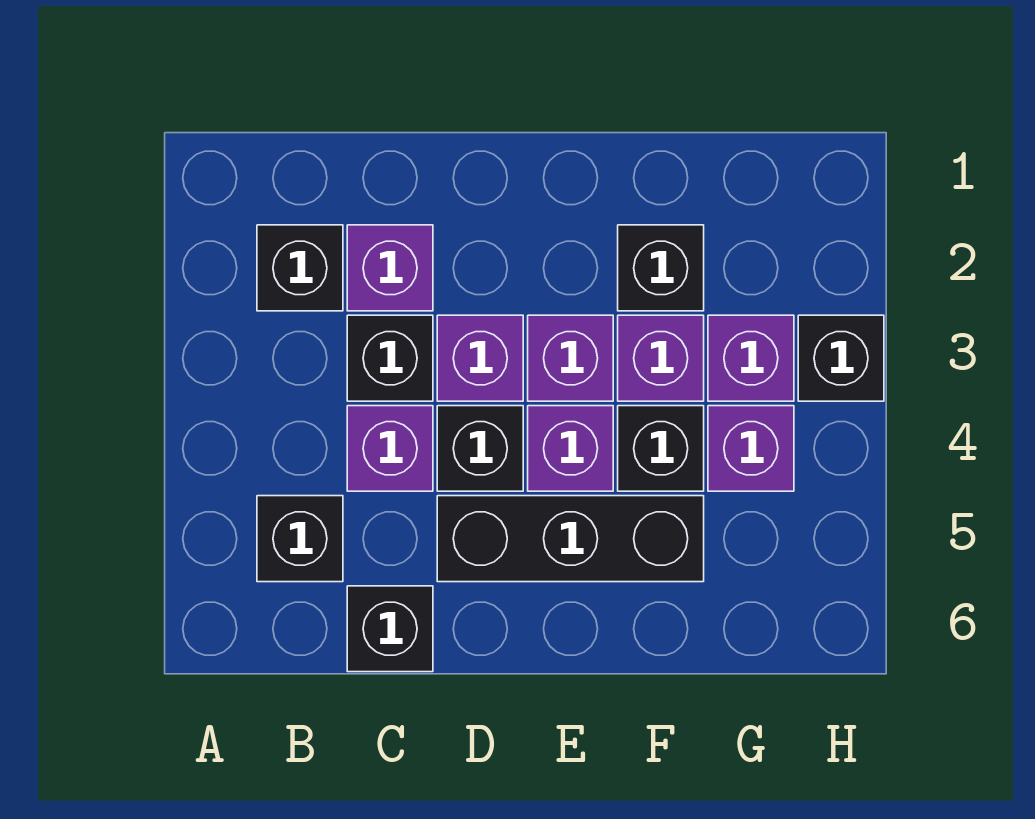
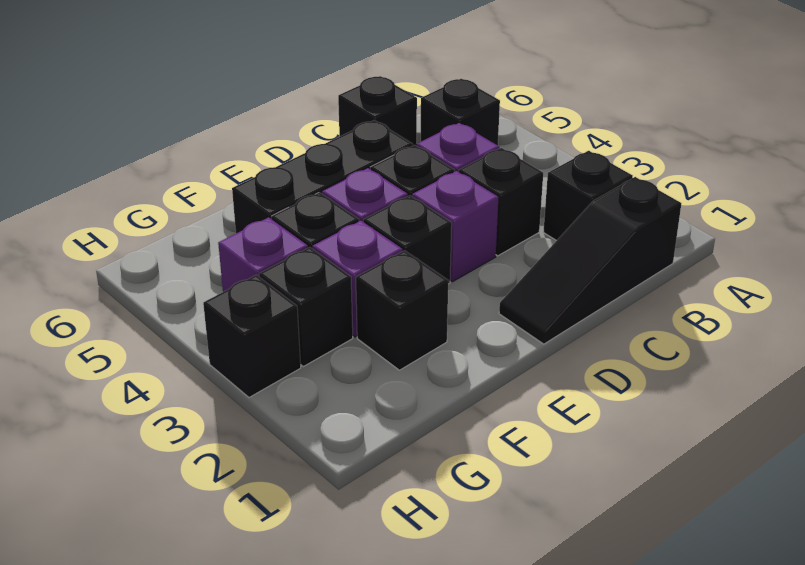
none -> black 1x3 slope [499,177,681,344]
purple 1x1 brick [347,225,433,311] -> none
purple 1x1 brick [528,315,613,401] -> black 1x1 brick [363,195,452,284]
purple 1x1 brick [708,315,794,401] -> black 1x1 brick [259,247,353,367]

